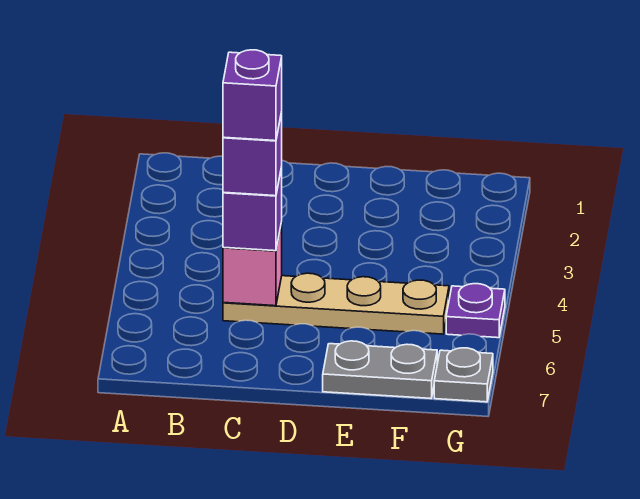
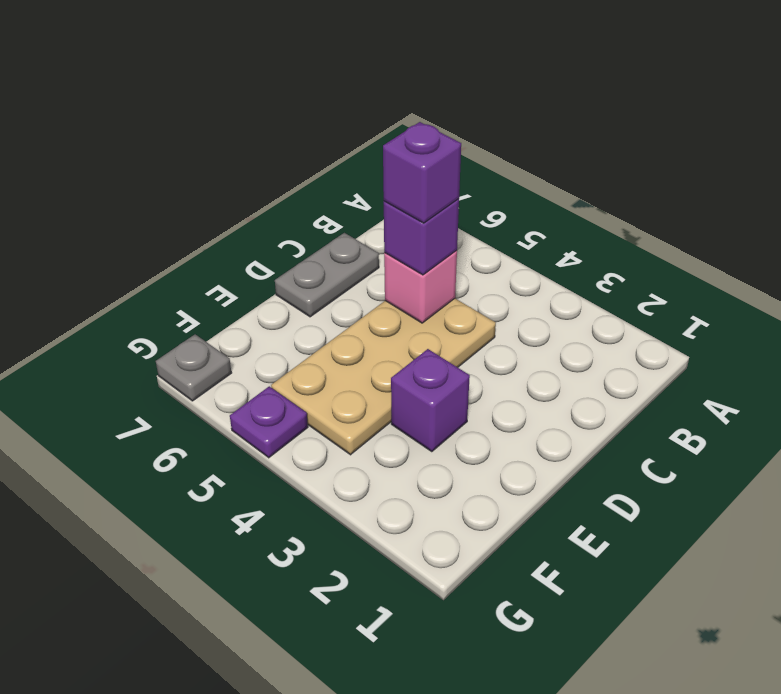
tan 1x4 plate [223,273,449,334] -> tan 2x4 plate [271,299,496,455]
purple 1x1 brick [223,50,282,141] -> purple 1x1 brick moved to [391,349,470,452]
grey 1x2 plate [323,341,437,398] -> grey 1x2 plate moved to [275,233,379,317]

